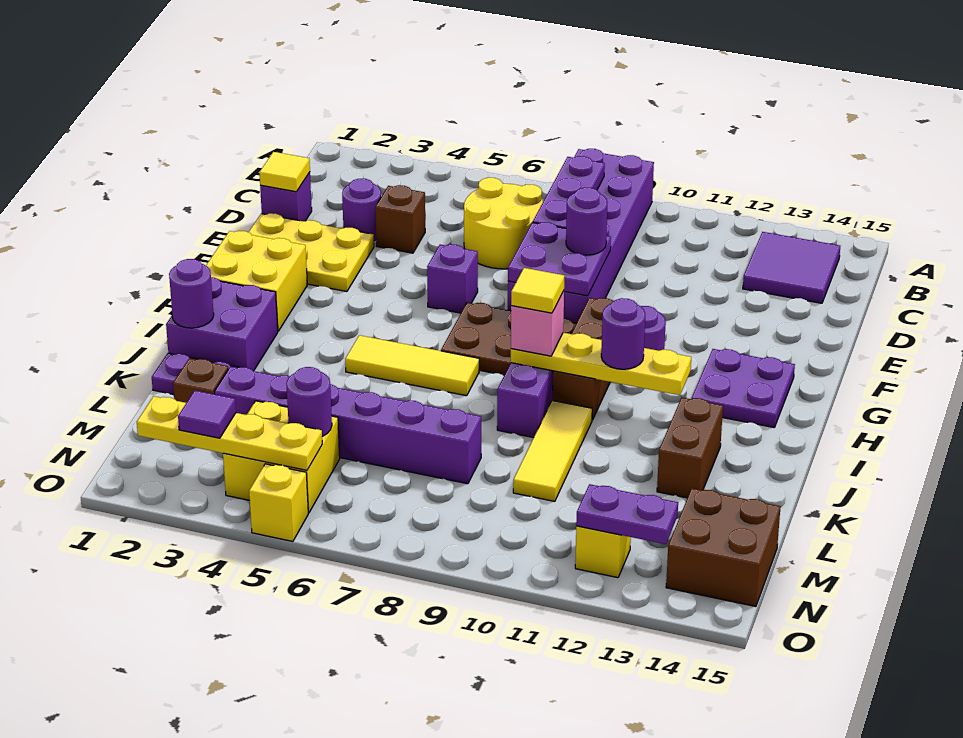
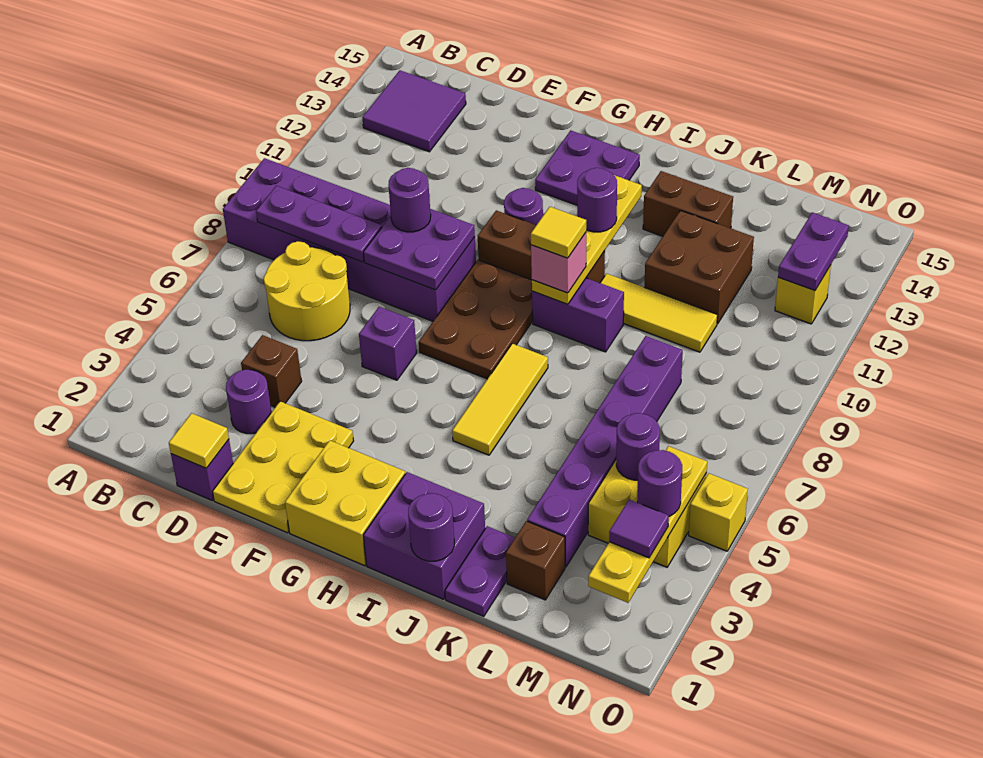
brown 2x2 brick [666,488,781,606] -> brown 2x2 brick moved to [644,211,754,324]
none -> purple 1x1 round brick [637,450,682,516]

